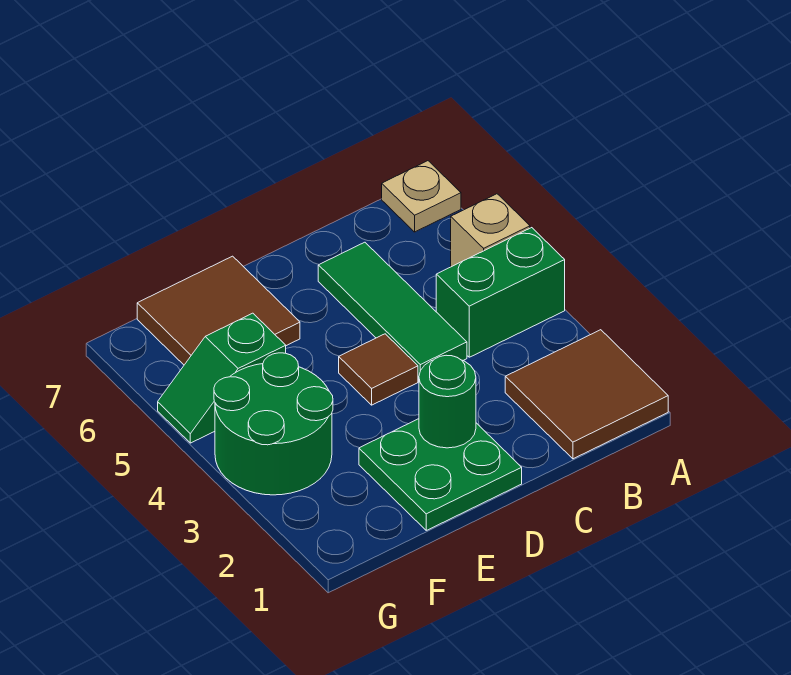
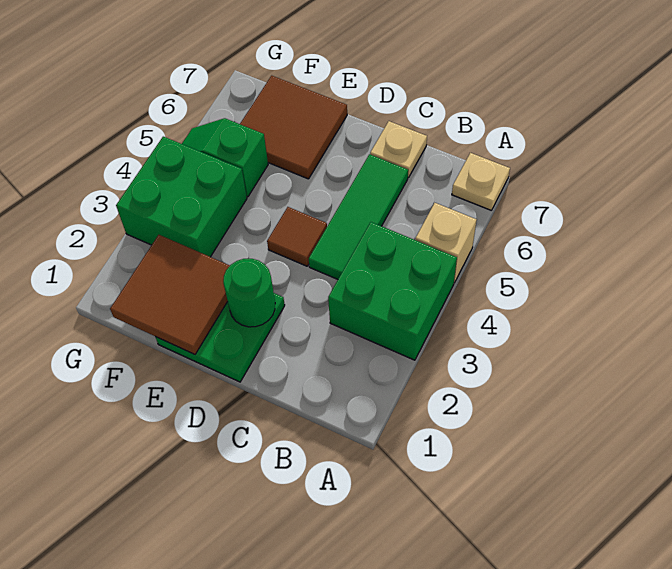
brown 2x2 tile [505,330,668,459] -> brown 2x2 tile moved to [110,235,230,354]
green 1x2 brick [436,228,565,357] -> green 2x2 brick [328,222,457,360]
none -> tan 1x1 plate [370,121,427,177]
green 2x2 round brick [214,353,333,495] -> green 2x2 brick [116,137,247,257]

